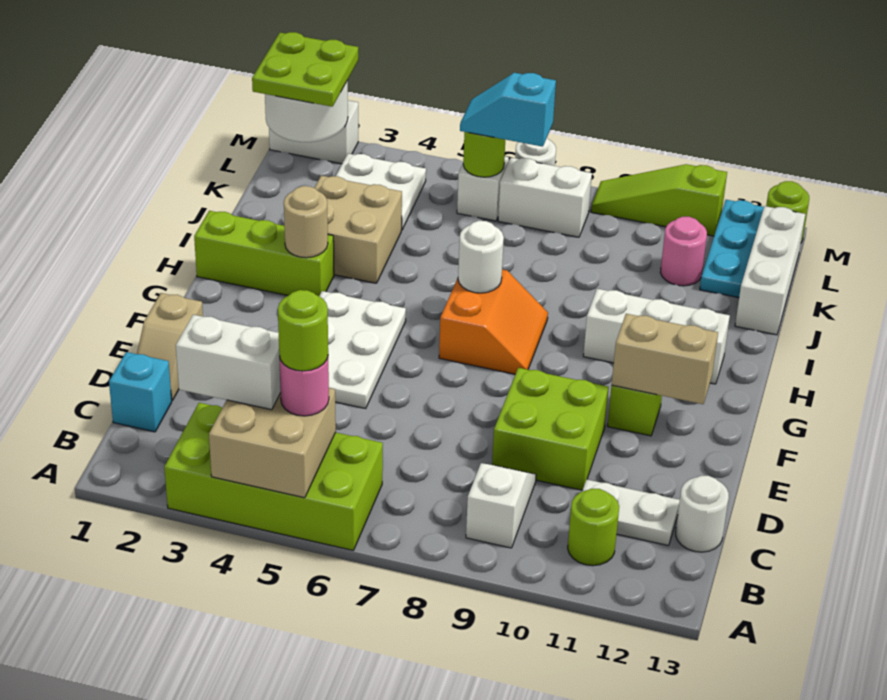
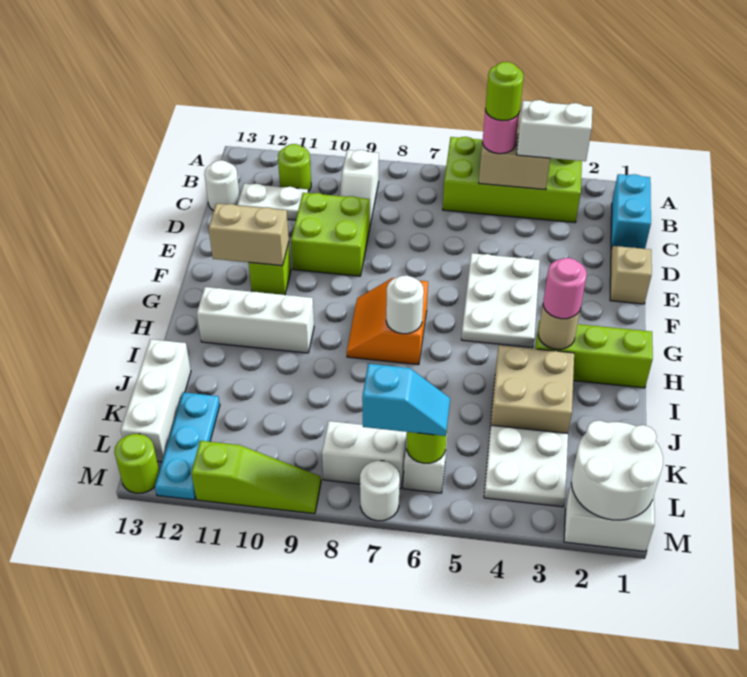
cyan 1x1 brick [109,352,172,432] -> cyan 1x2 brick [611,174,651,249]
pink 1x1 round brick [661,217,707,286] -> pink 1x1 round brick moved to [543,258,587,319]
lime 2x2 plate [252,32,358,107] -> none

